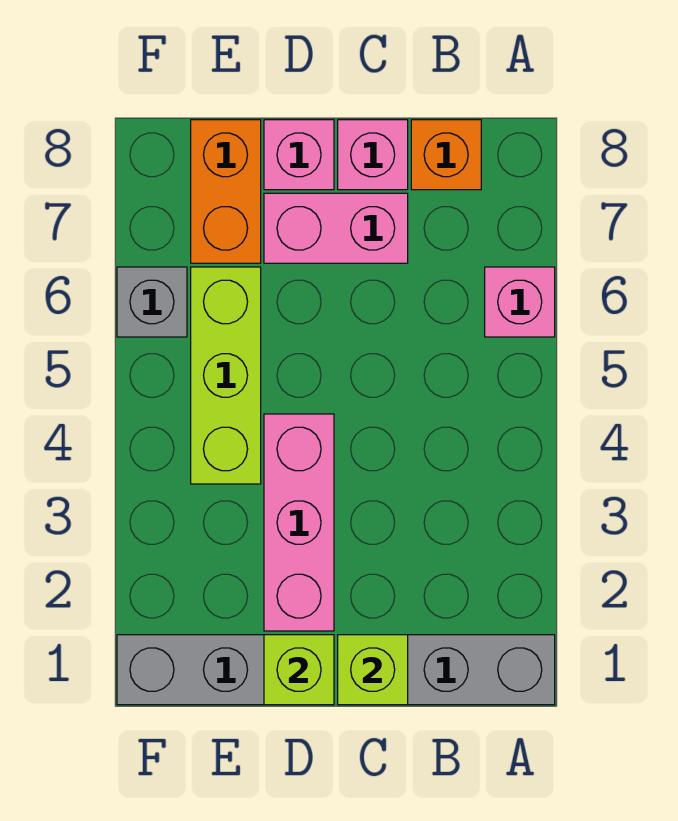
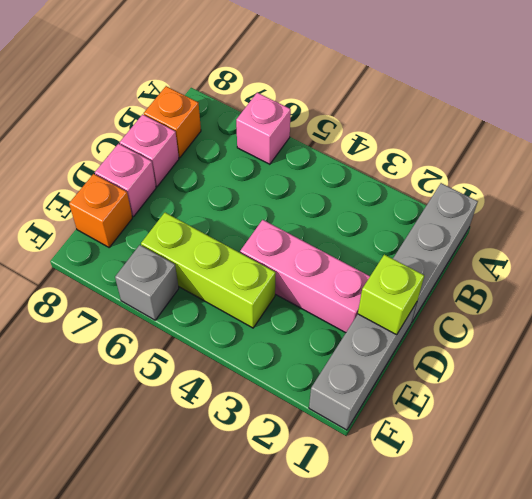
lime 1x1 brick [338,635,408,705] -> none
pink 1x2 brick [264,193,408,263] -> none
orange 1x2 brick [191,120,261,263] -> orange 1x1 brick [69,174,132,247]

